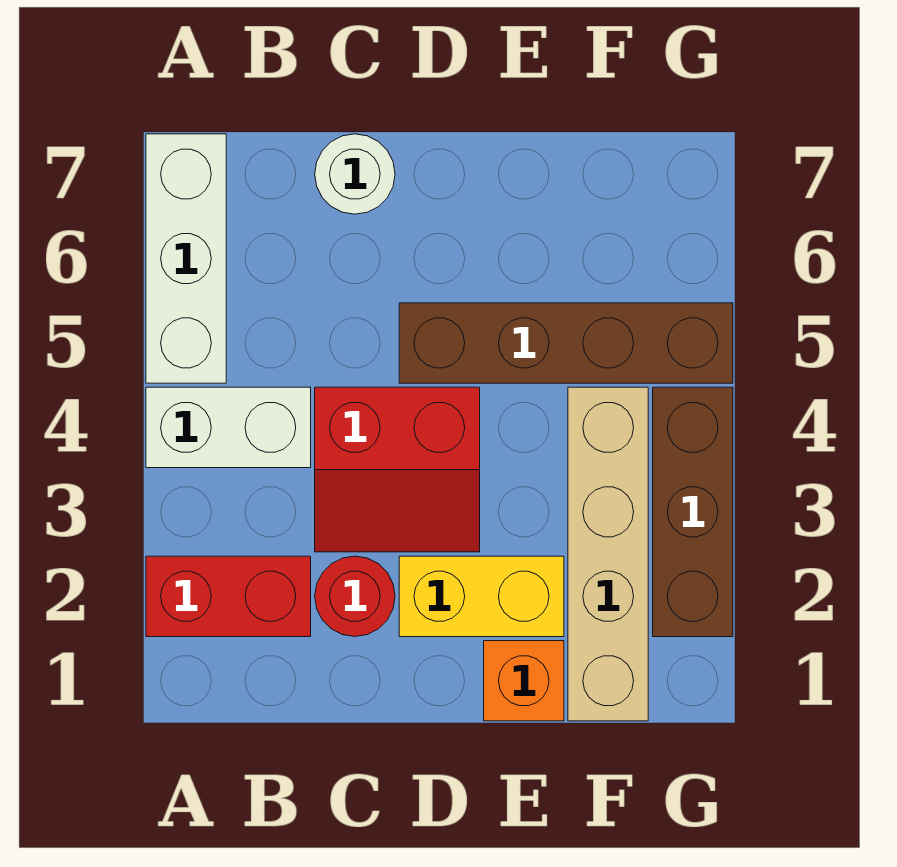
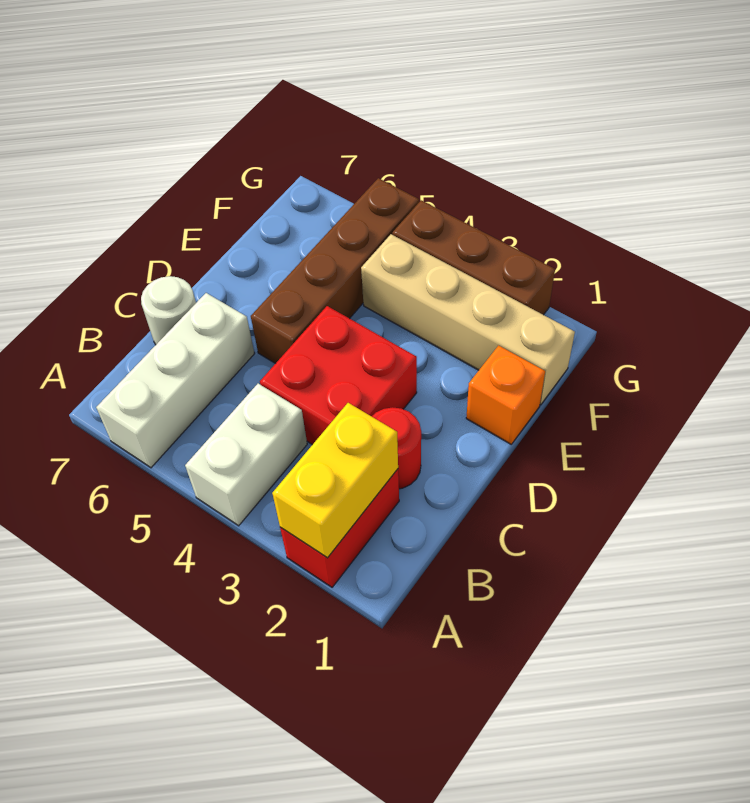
white 1x3 brick [146,134,226,383] -> white 1x3 brick turned to [96,293,254,468]
red 2x2 slope [315,387,480,552] -> red 2x2 brick [260,306,417,445]
yellow 1x2 brick [399,556,564,637] -> yellow 1x2 brick moved to [272,403,398,558]

